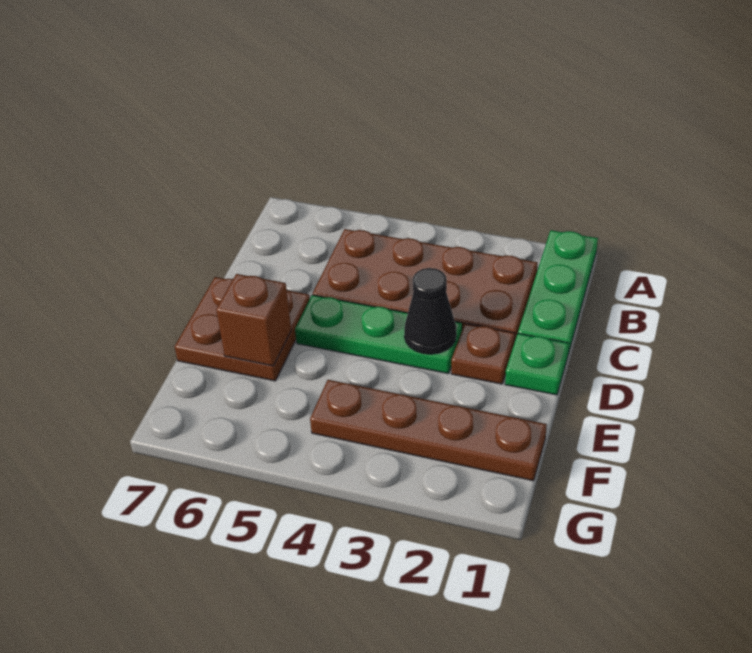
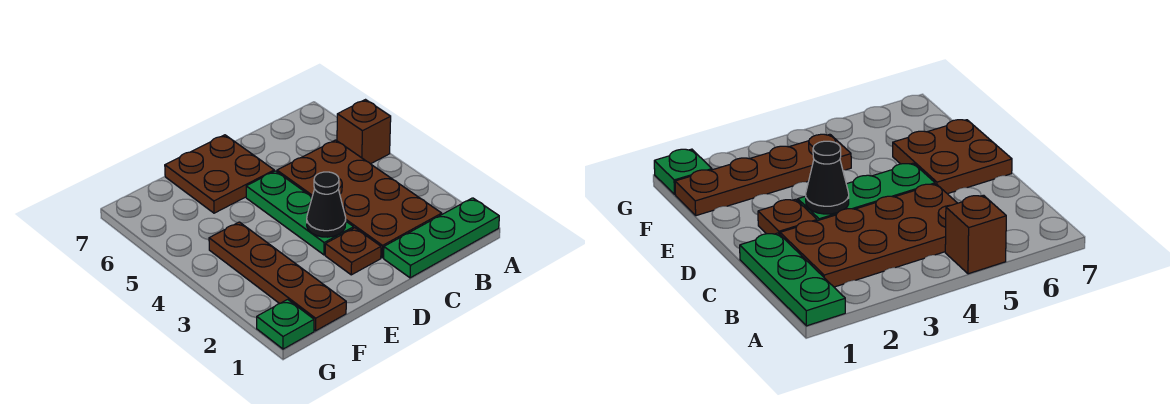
green 1x1 plate [505,334,569,395] -> green 1x1 plate moved to [257,299,314,349]
brown 1x1 brick [216,274,291,366] -> brown 1x1 brick moved to [337,100,391,164]

